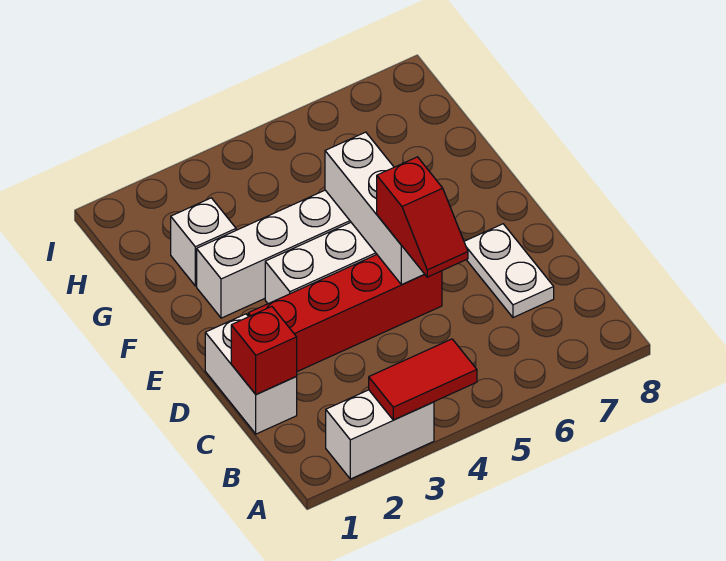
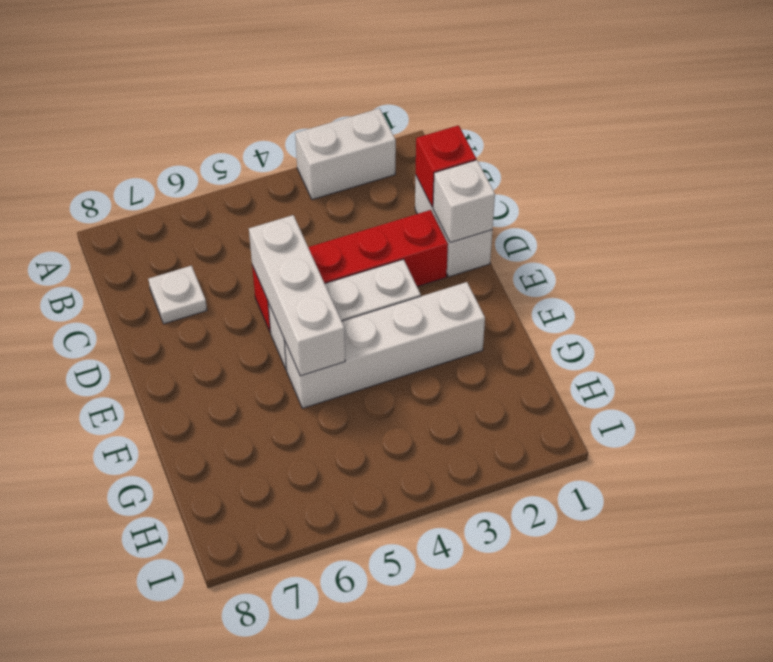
red 1x2 tile [369,339,477,420] -> none
red 1x2 slope [377,157,468,277] -> none
white 1x2 plate [464,224,554,318] -> white 1x1 plate [148,266,207,324]
white 1x1 brick [171,198,236,286] -> white 1x1 brick moved to [433,160,495,242]

